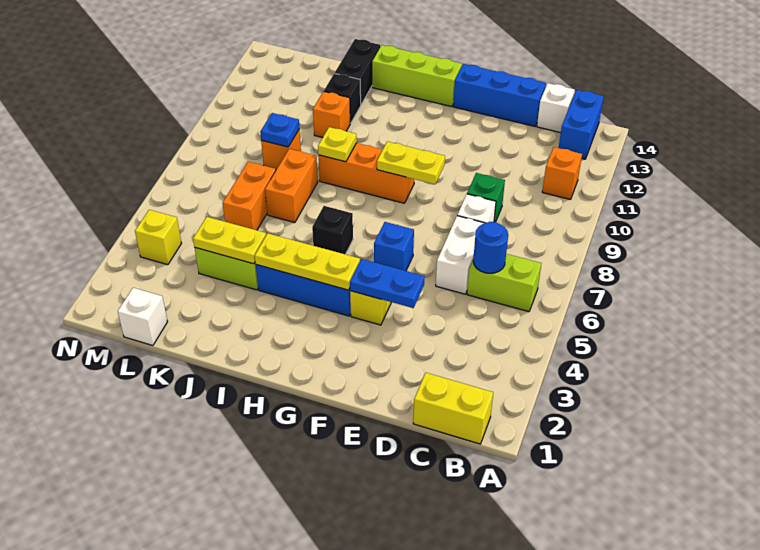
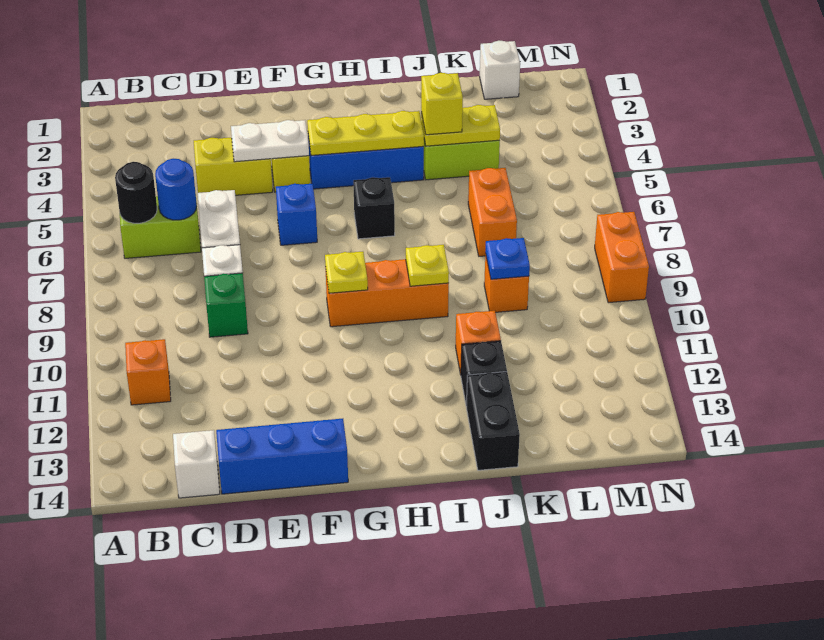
yellow 1x2 brick [413,373,493,444] -> yellow 1x2 brick moved to [194,137,273,195]
none -> black 1x1 round brick [115,162,157,223]
blue 1x2 brick [559,90,604,159] -> none
blue 1x2 plate [350,259,425,308] -> white 1x2 plate [231,120,309,162]
yellow 1x2 plate [377,141,445,184] -> yellow 1x1 plate [325,252,368,293]
lime 1x3 brick [372,45,462,107] -> none
orange 1x2 brick [265,149,318,223] -> orange 1x2 brick moved to [595,212,649,303]
yellow 1x1 brick [135,210,182,265] -> yellow 1x1 brick moved to [421,73,463,135]

